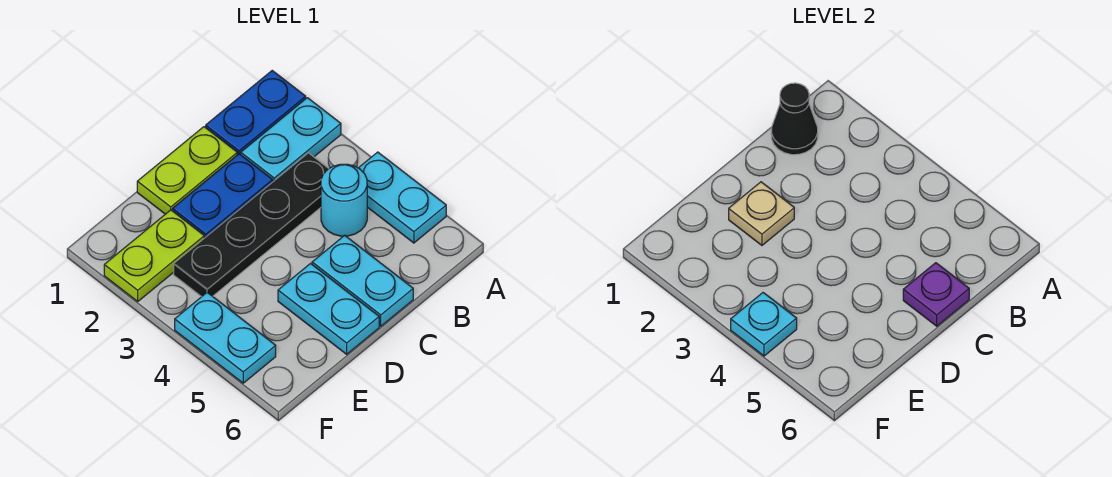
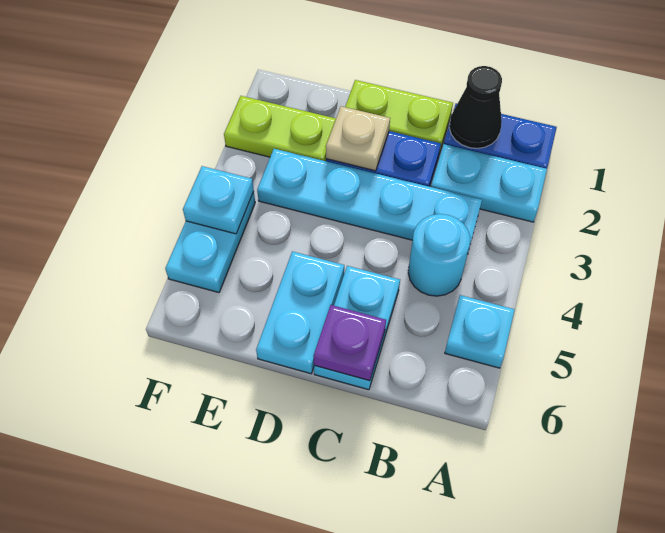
cyan 1x2 plate [359,152,446,243] -> cyan 1x1 plate [445,295,515,368]
black 1x4 plate [174,153,329,297] -> cyan 1x4 plate [257,149,482,252]

